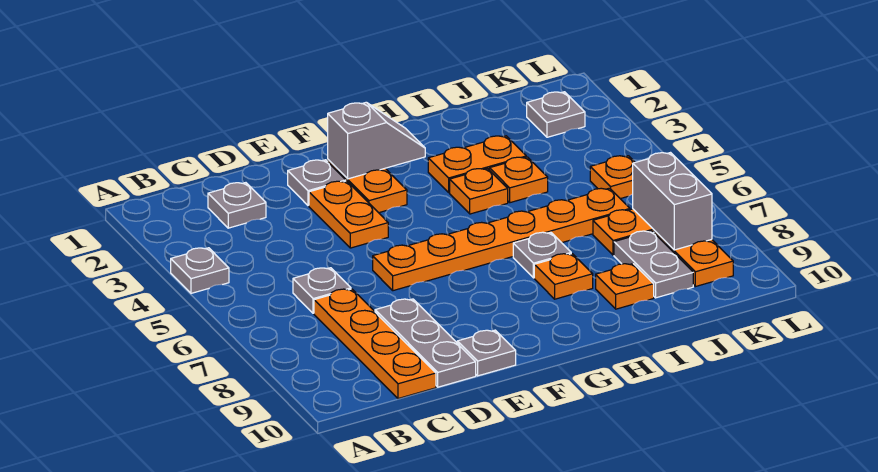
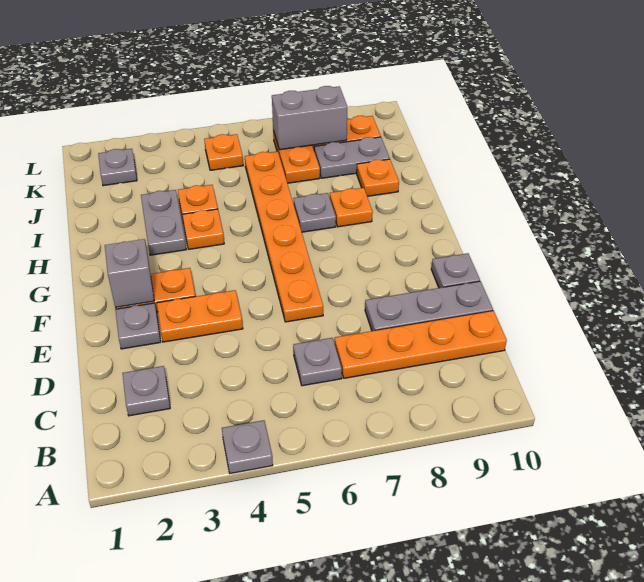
orange 1x2 plate [428,136,526,193] -> grey 1x2 plate [141,190,186,255]

